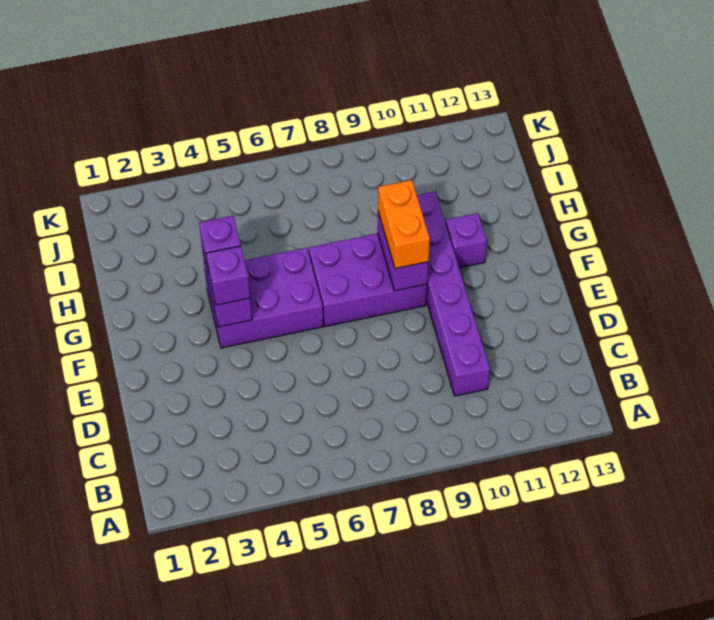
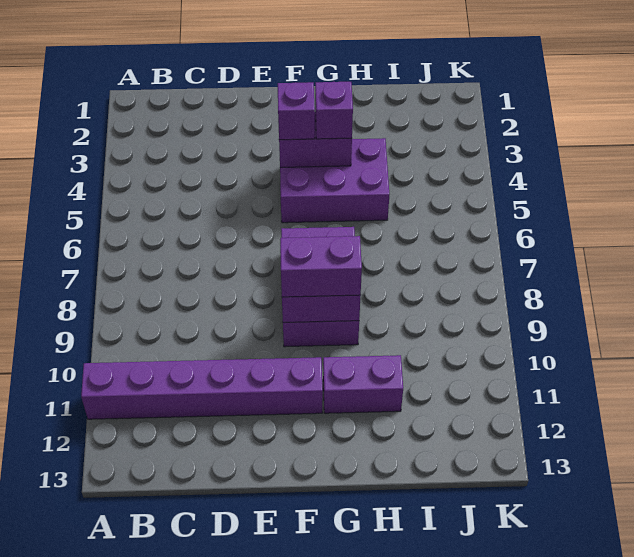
purple 1x6 brick [417,192,490,396] -> purple 1x6 brick moved to [81,357,323,419]
purple 2x3 brick [205,248,323,348] -> purple 2x3 brick turned to [280,138,389,223]
orange 1x2 brick [378,180,430,269] -> purple 1x2 brick [280,236,362,297]
purple 1x1 brick [446,213,487,268] -> purple 1x2 brick [323,355,403,413]

